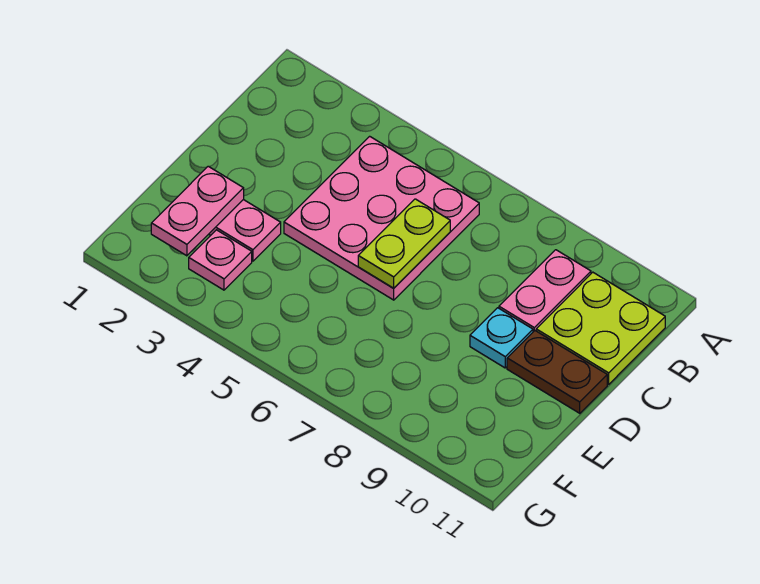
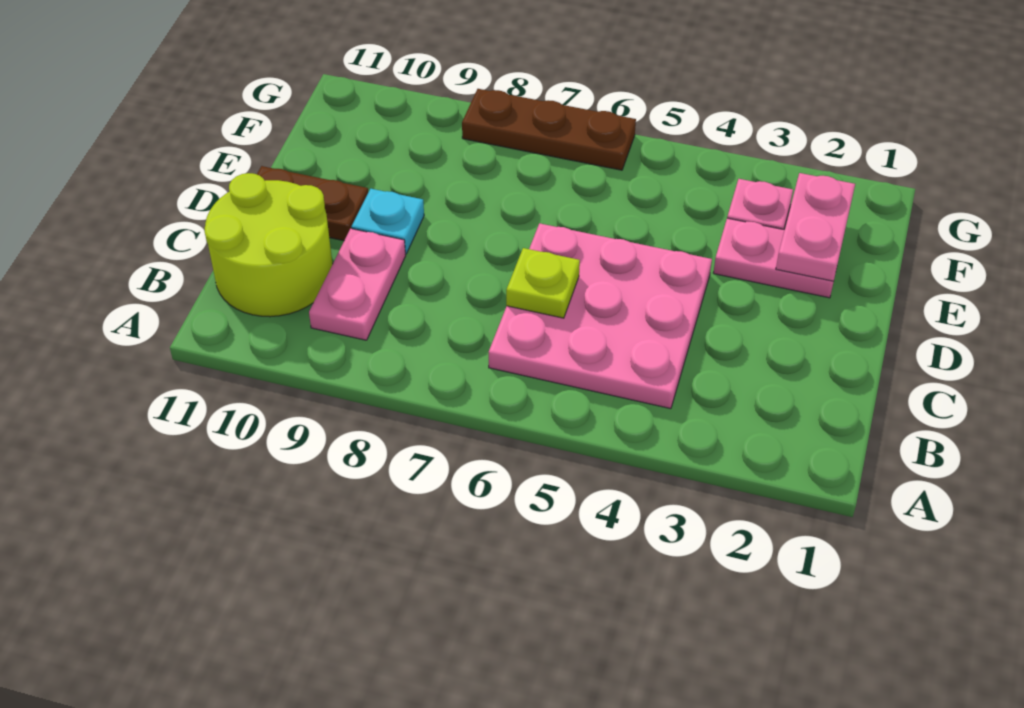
lime 2x2 plate [536,272,665,384] -> lime 2x2 round brick [205,173,333,317]
lime 1x2 plate [358,199,450,288] -> lime 1x1 plate [506,248,580,318]
none -> brown 1x3 plate [462,89,636,170]

